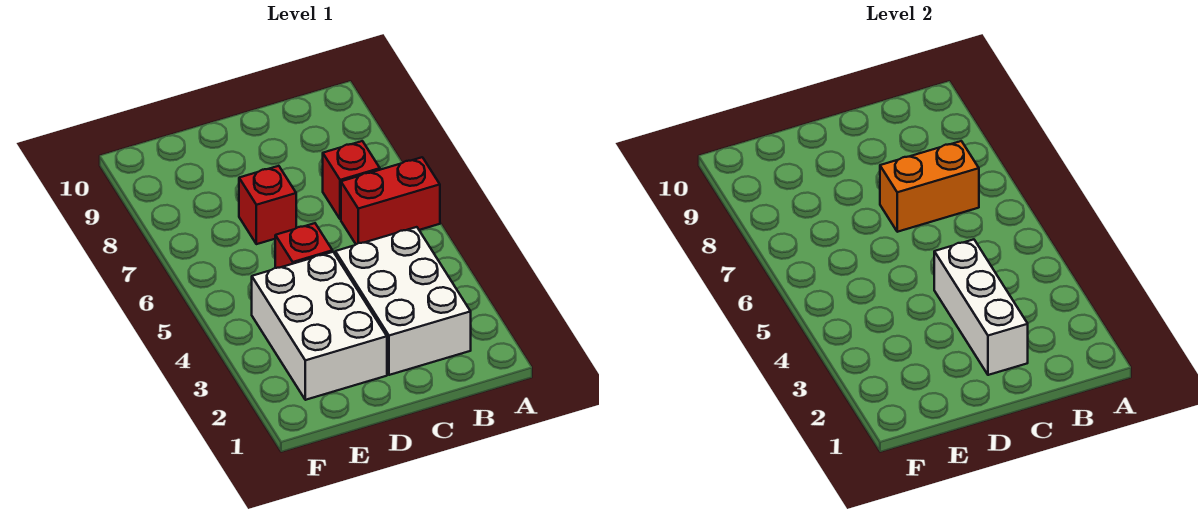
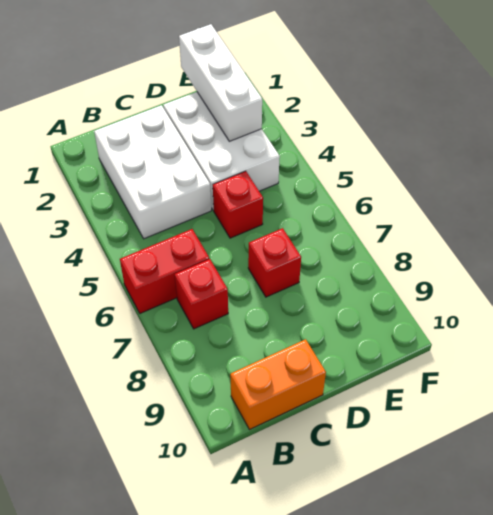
orange 1x2 brick [880,141,979,232] -> orange 1x2 brick moved to [230,339,326,430]
white 1x3 brick [934,240,1028,375] -> white 1x3 brick moved to [179,24,262,141]

